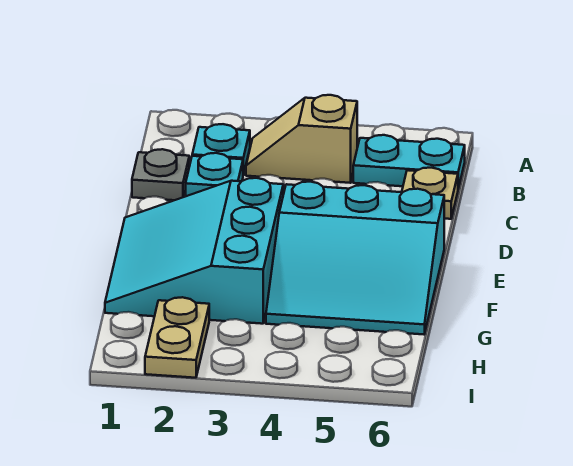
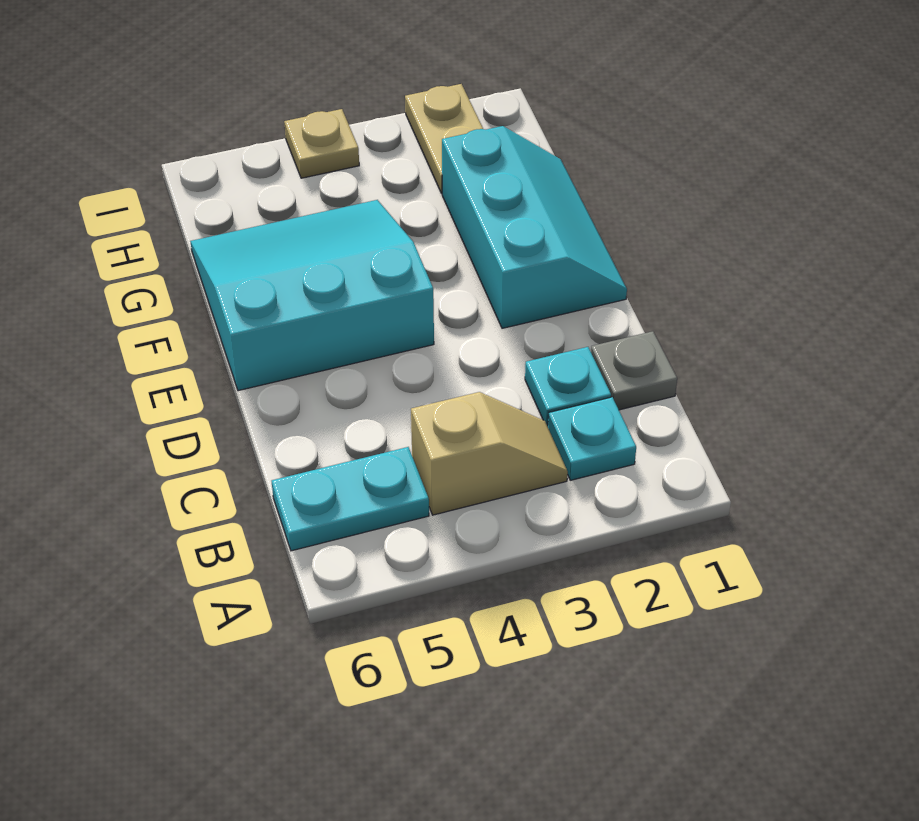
tan 1x1 plate [402,168,458,219] -> tan 1x1 plate moved to [284,109,359,178]
cyan 3x3 slope [105,178,283,324] -> cyan 2x3 slope [442,126,627,328]

